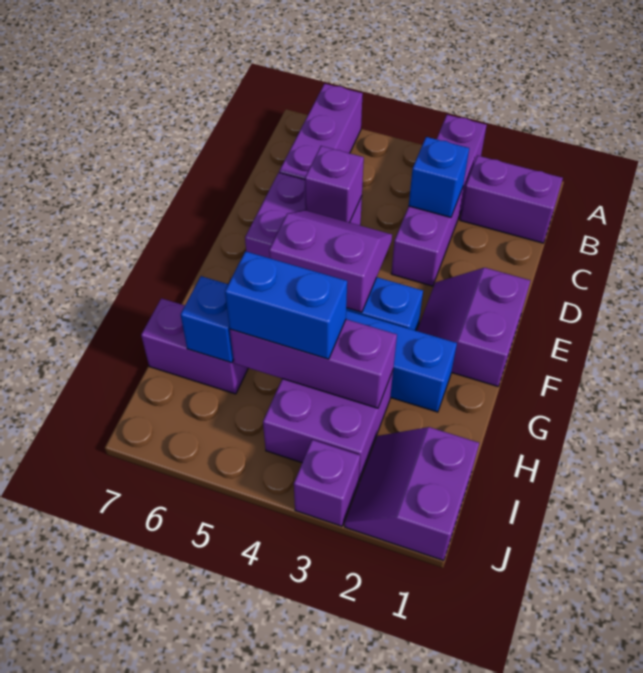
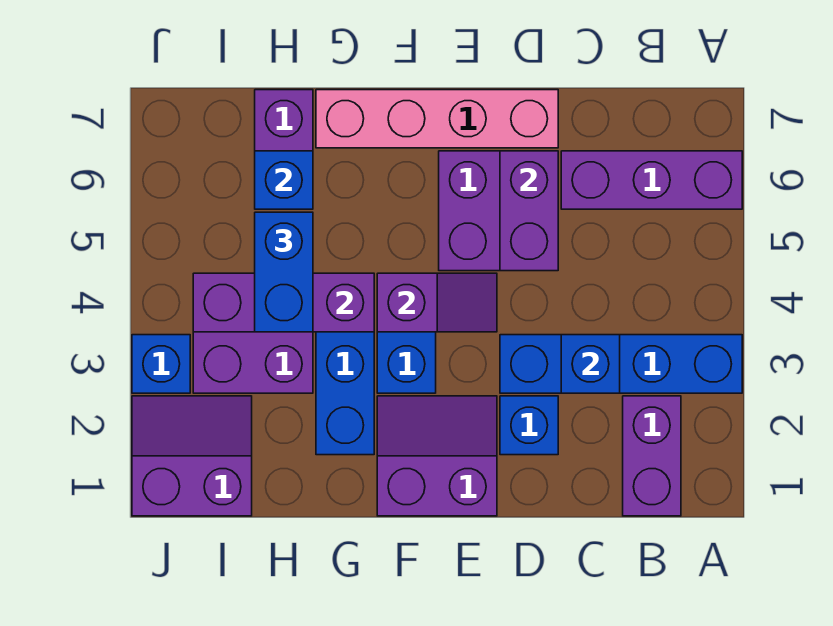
purple 1x4 brick [391,115,487,286] -> blue 1x4 brick [500,335,742,393]
none -> blue 1x1 brick [500,396,558,455]
purple 1x1 brick [305,146,364,223] -> purple 1x2 brick [500,151,558,271]
none -> pink 1x4 brick [316,90,558,148]
purple 2x2 slope [269,210,392,312] -> purple 1x2 slope [377,273,497,332]
purple 1x3 brick [230,319,397,408] -> purple 1x3 brick turned to [193,273,374,332]
purple 1x1 brick [294,440,360,526] -> blue 1x1 brick [132,335,190,393]

